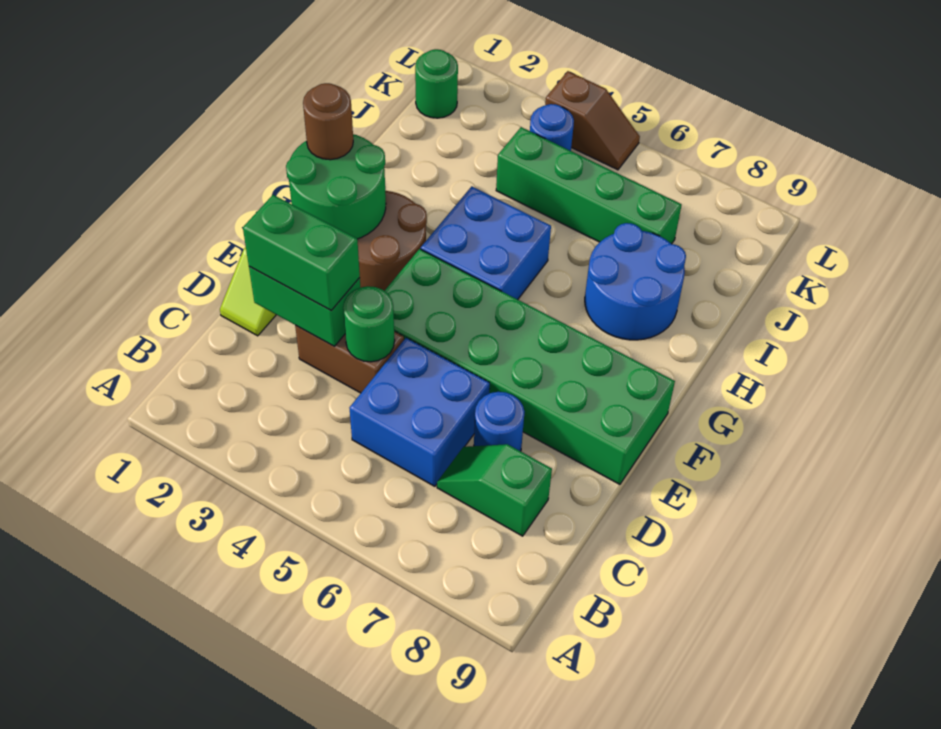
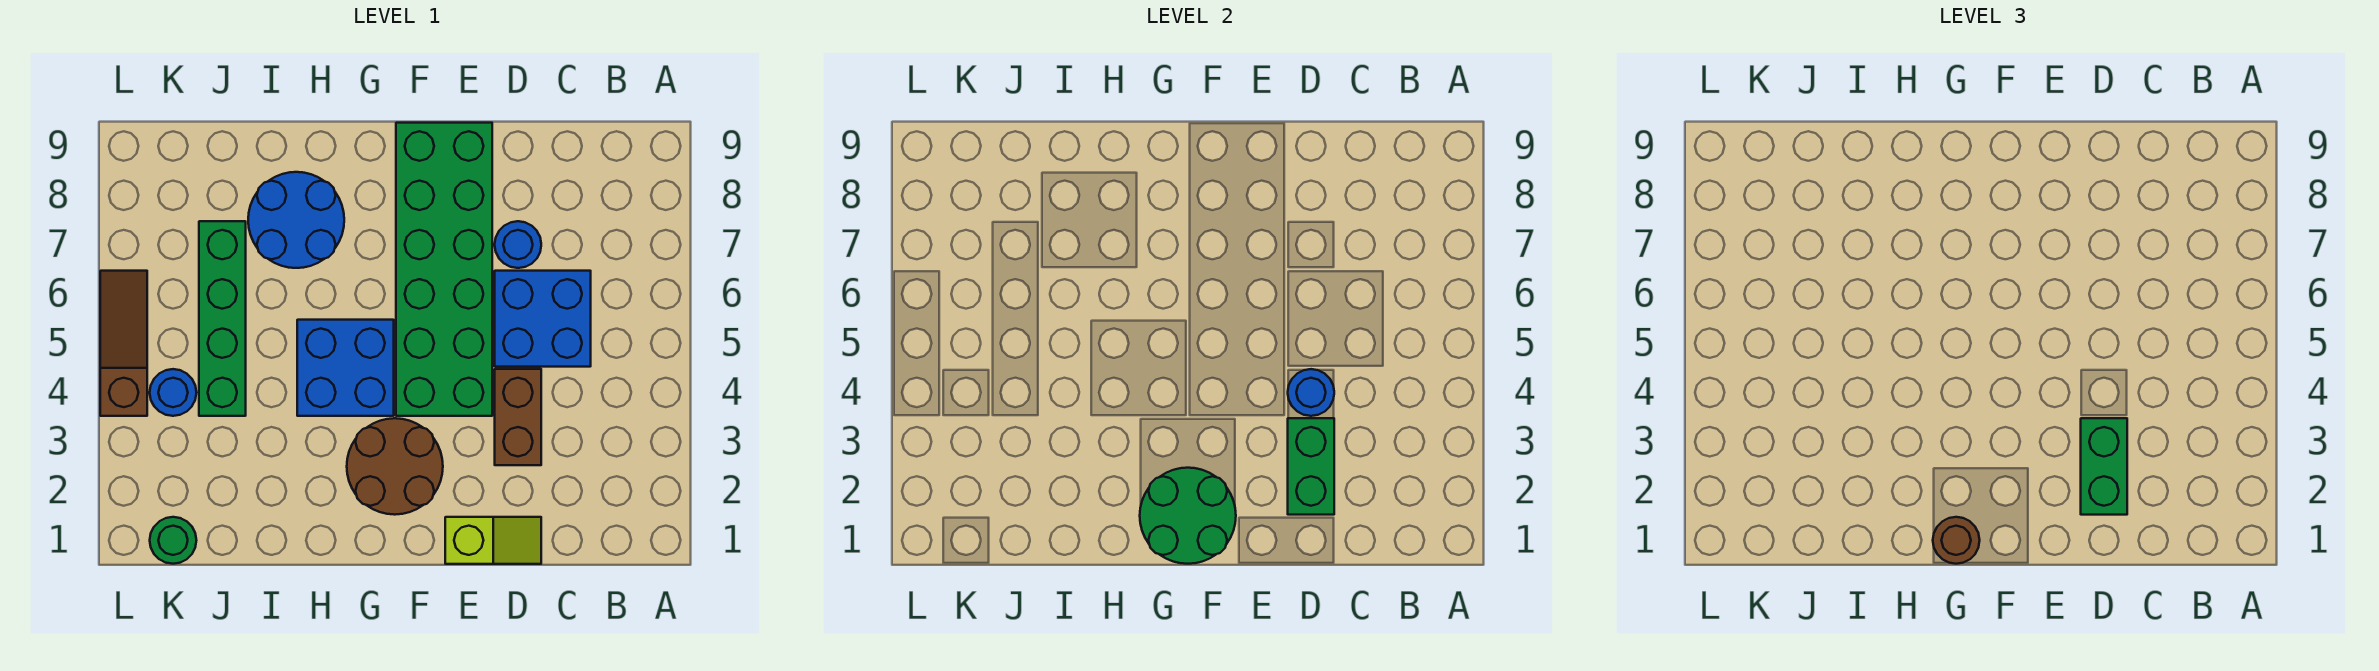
green 1x2 slope [437,444,552,536] -> none
green 1x1 round brick [343,286,395,362] -> blue 1x1 round brick [1288,369,1334,416]
brown 1x2 slope [545,71,640,170] -> brown 1x3 slope [100,271,147,416]

